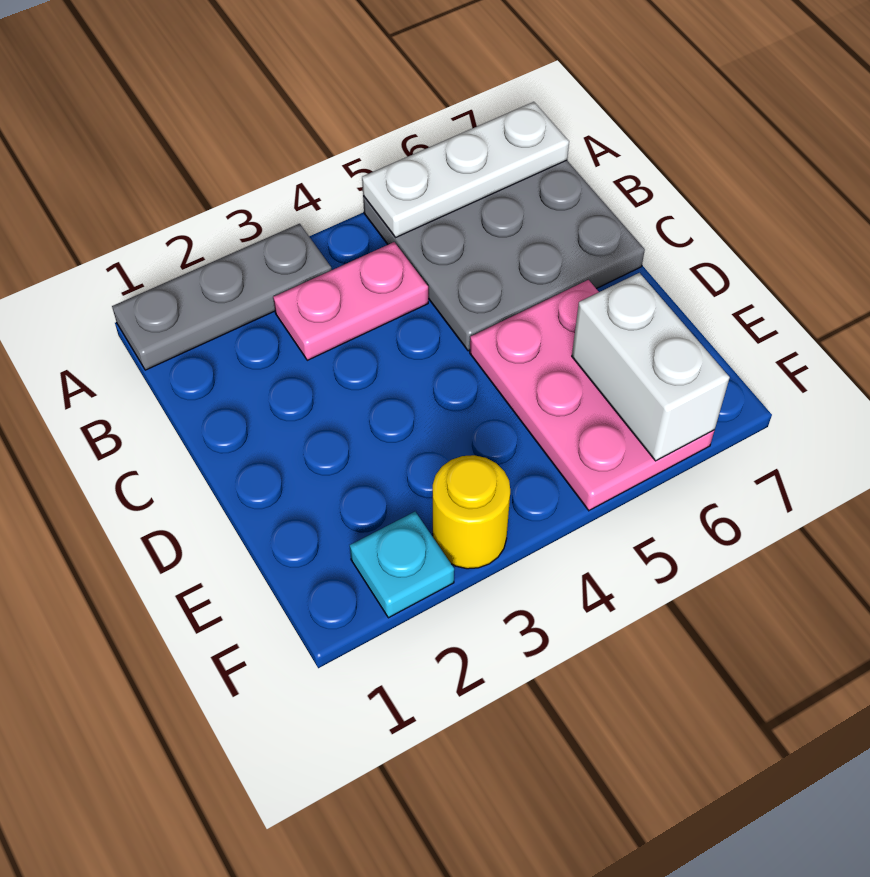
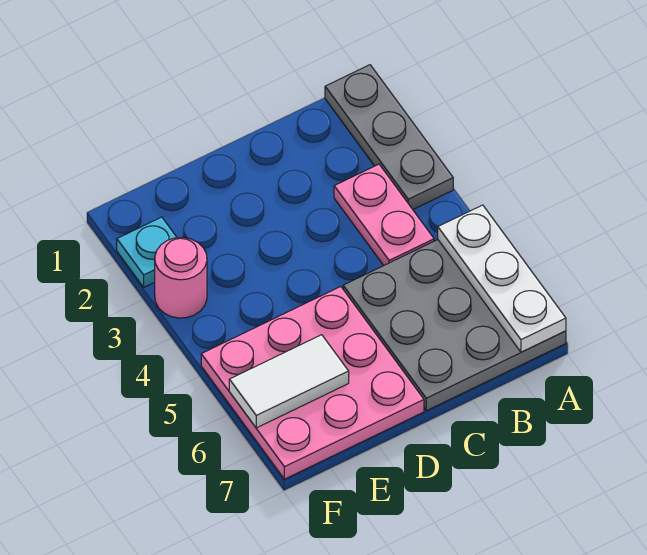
pink 2x3 plate [470,280,714,510] -> pink 3x3 plate [201,287,424,479]
white 1x2 brick [572,273,730,461] -> white 1x2 tile [229,335,349,428]
yellow 1x1 round brick [433,455,510,569] -> pink 1x1 round brick [155,237,207,318]

